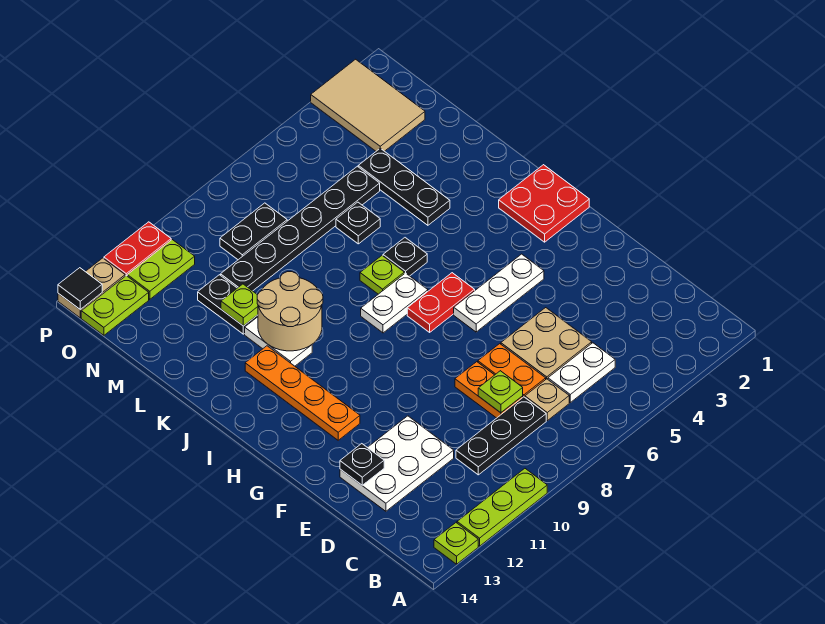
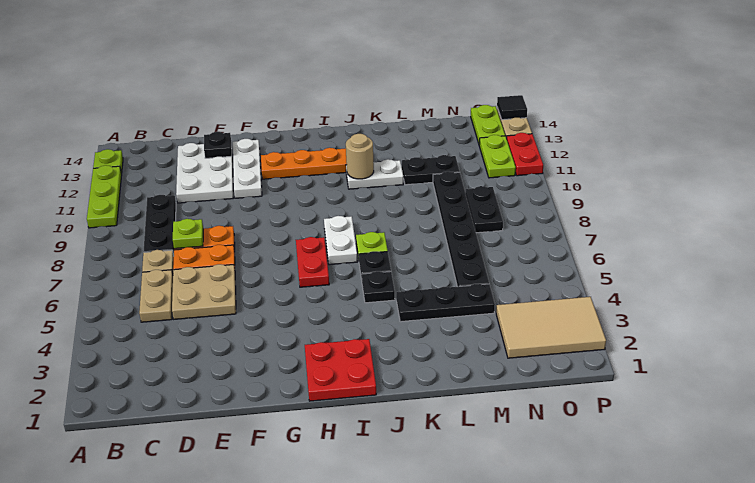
white 1x2 plate [548,343,615,402] -> tan 1x2 plate [139,270,173,322]
white 1x3 plate [454,254,544,332] -> white 1x3 plate moved to [233,139,262,198]
tan 2x2 round brick [257,272,323,351] -> tan 1x1 round brick [346,134,374,179]
black 1x1 plate [336,202,380,244] -> black 1x1 plate moved to [362,271,395,303]
lime 1x1 plate [221,284,258,326] -> none

